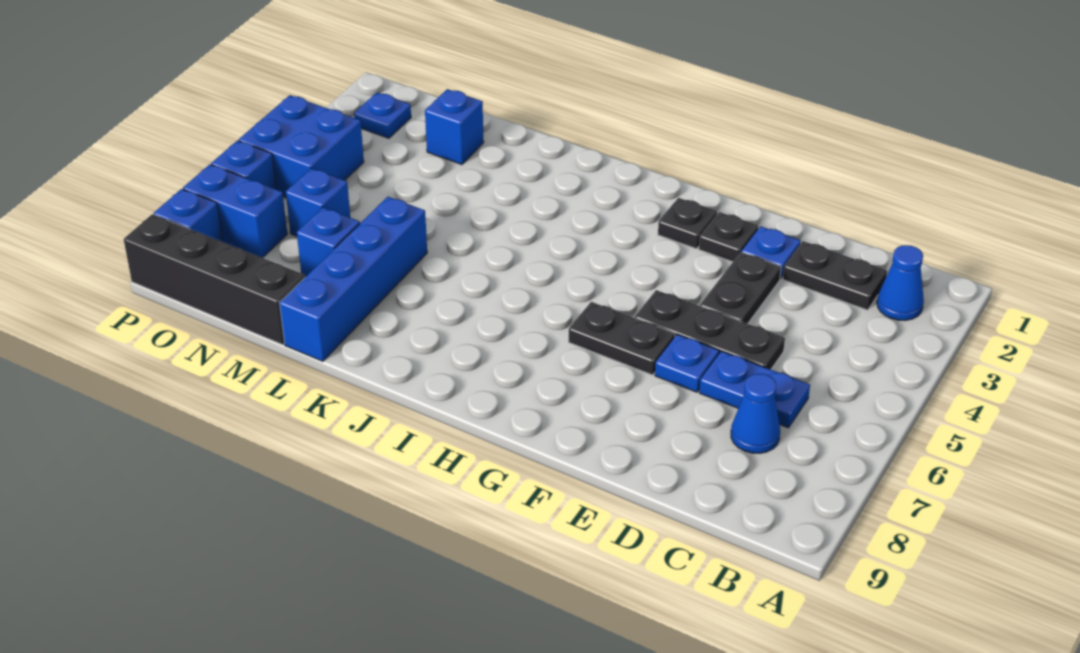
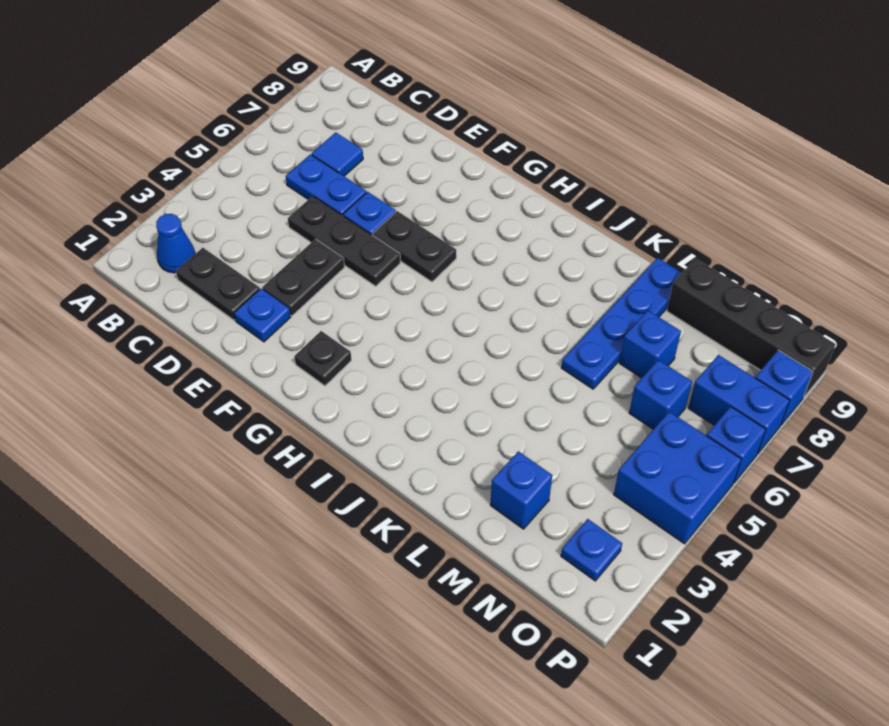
blue 1x1 cone [731,374,780,453] -> blue 1x1 tile [312,132,363,176]
black 1x1 plate [699,212,758,262] -> none
blue 1x4 brick [280,197,427,361] -> blue 1x4 plate [561,258,682,389]

